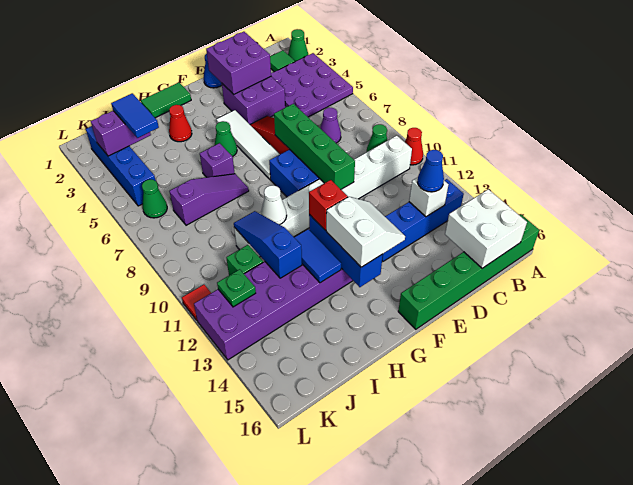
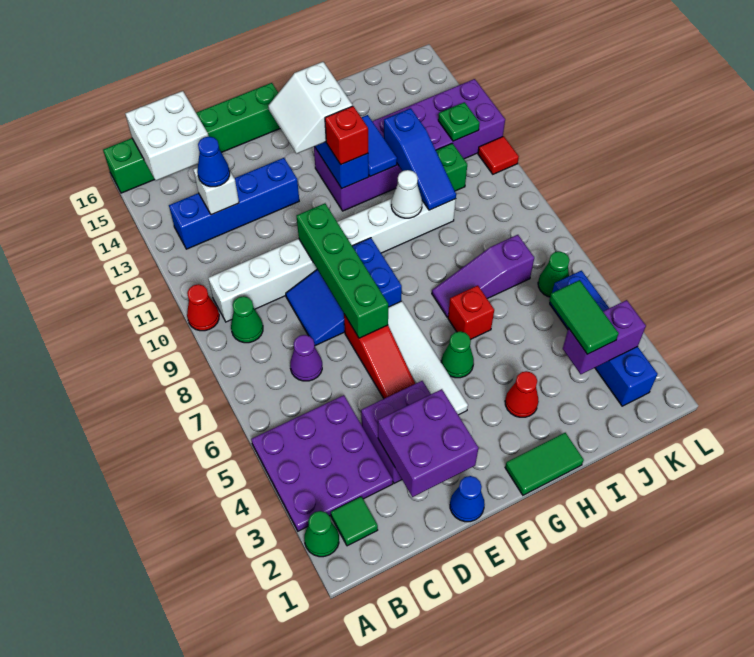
purple 1x1 brick [200,143,235,177] -> red 1x1 brick [448,285,494,340]
blue 1x2 tile [111,93,159,138] -> green 1x2 tile [549,280,619,354]

